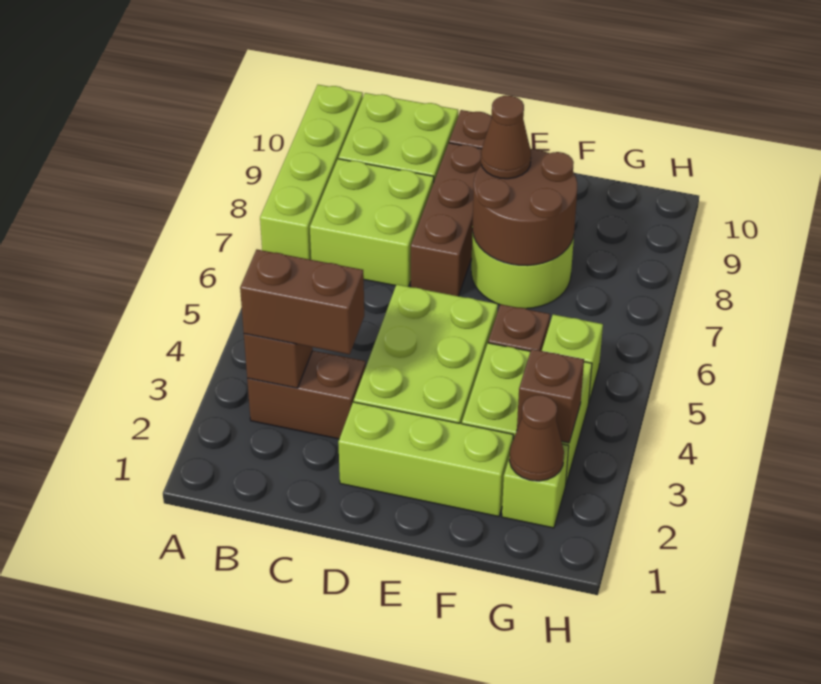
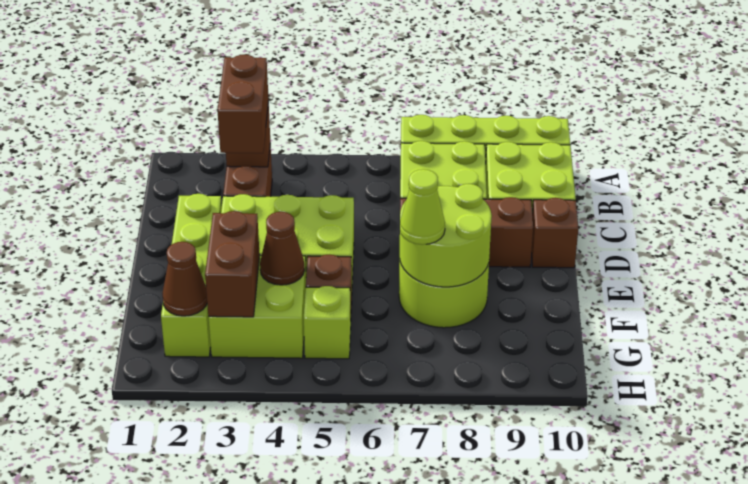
brown 2x2 round brick [472,149,577,266] -> lime 2x2 round brick [400,184,492,287]
brown 1x1 cone [481,96,531,179] -> brown 1x1 cone moved to [260,212,304,285]
none -> lime 1x1 cone [400,169,445,245]
brown 1x1 brick [517,349,584,443] -> brown 1x2 brick [205,211,260,317]

